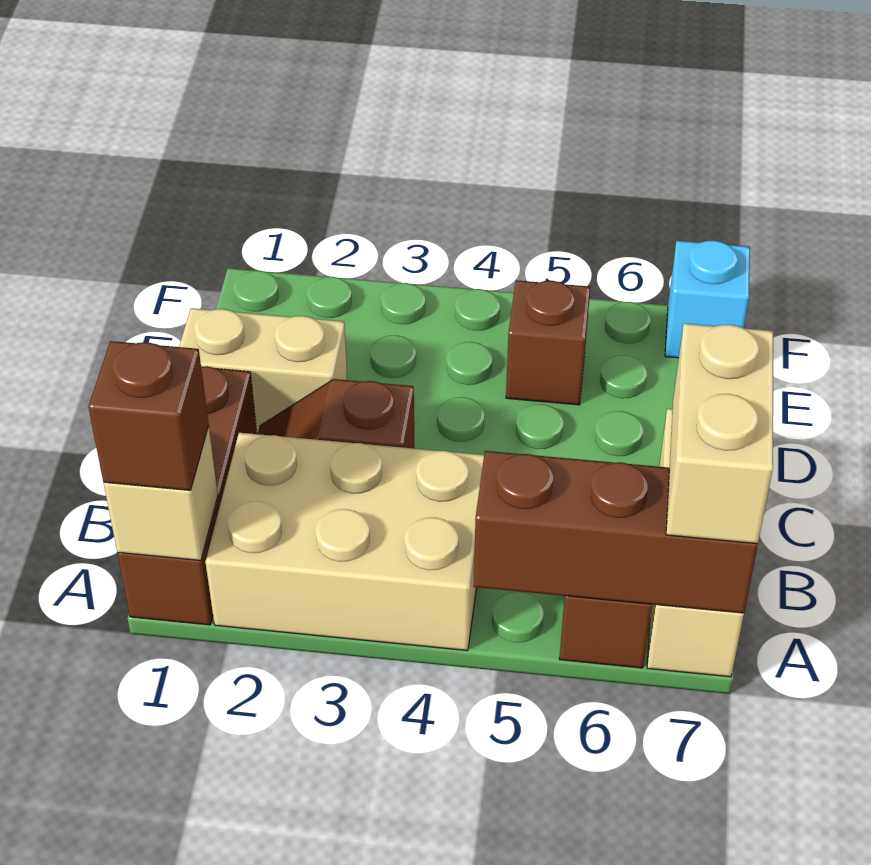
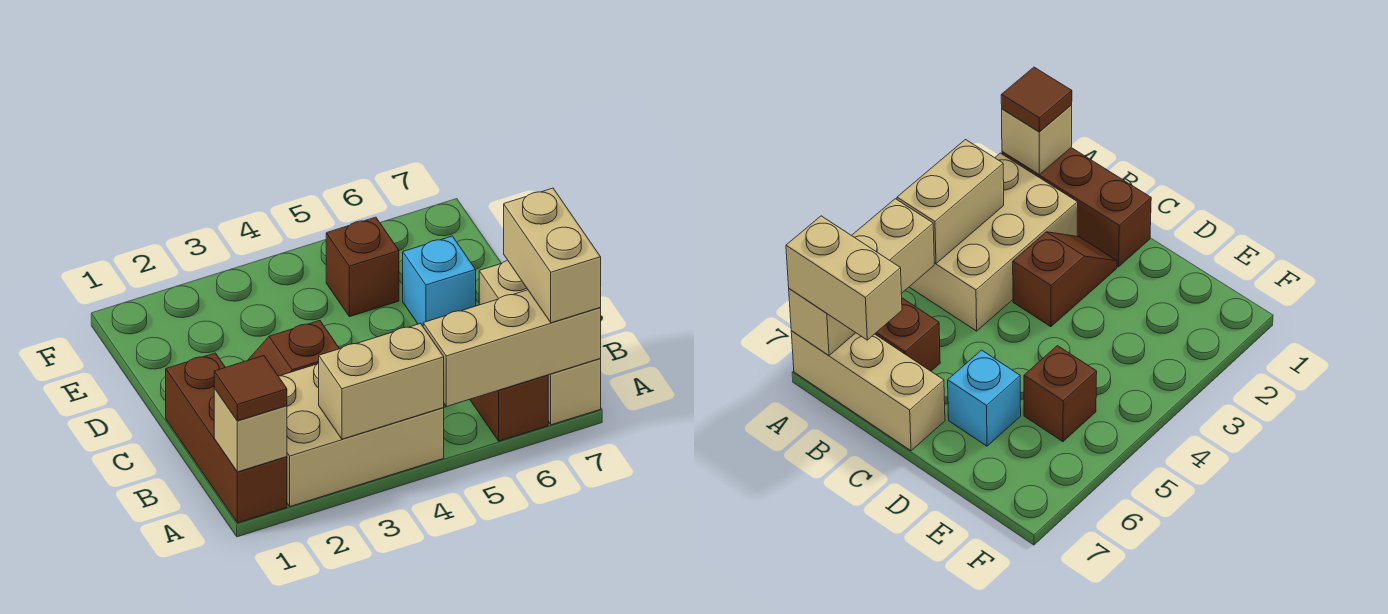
brown 1x1 brick [88,341,209,490] -> brown 1x1 tile [214,356,287,421]
brown 1x3 brick [474,451,758,613] -> tan 1x3 brick [423,290,601,407]
tan 1x2 brick [179,308,347,434] -> tan 1x2 brick moved to [319,323,444,439]
cyan 1x1 brick [665,240,750,358] -> cyan 1x1 brick moved to [403,236,476,326]

